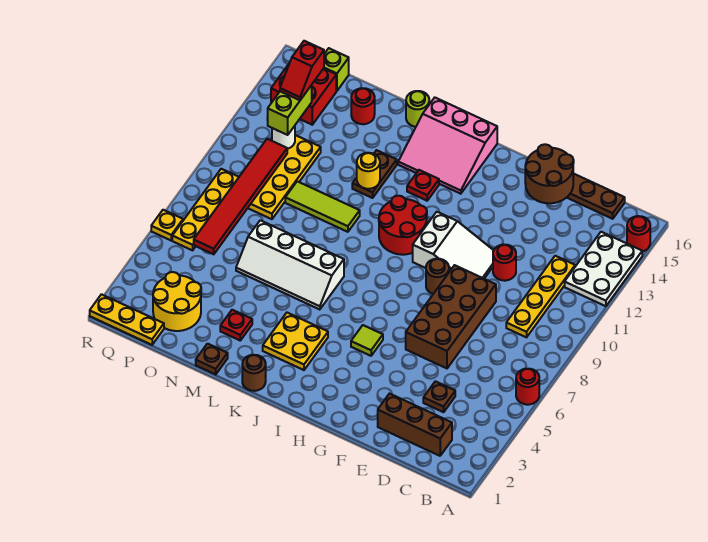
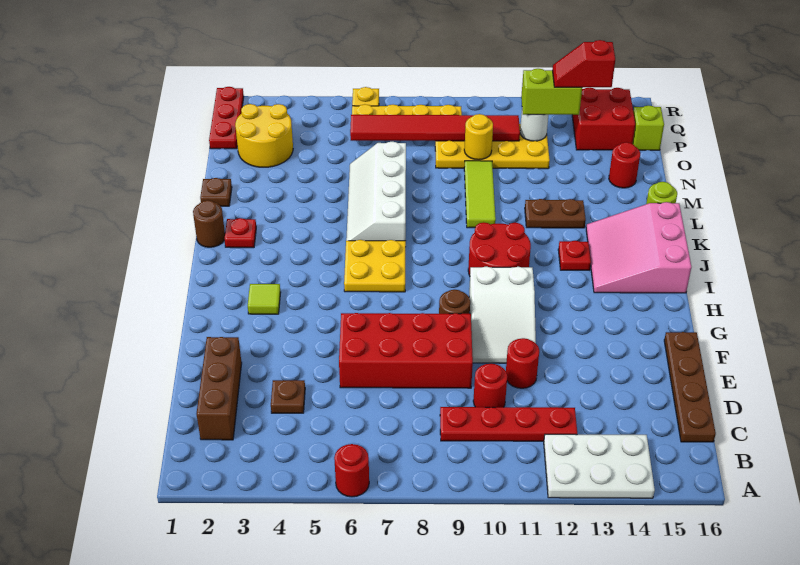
red 1x1 round brick [627,216,650,252] -> red 1x1 round brick moved to [473,364,507,407]
yellow 1x4 plate [506,256,575,337] -> red 1x4 plate [440,407,577,441]
brown 2x4 brick [406,265,496,368] -> red 2x4 brick [339,313,473,388]
brown 2x2 round brick [525,144,574,203] -> none
lime 1x1 tile [351,325,383,356] -> lime 1x1 tile moved to [248,284,281,314]
yellow 2x2 plate [263,313,328,370] -> yellow 2x2 plate moved to [344,240,406,292]
yellow 1x1 round brick [357,153,380,189] -> yellow 1x1 round brick moved to [464,114,493,160]
red 1x1 plate [220,310,252,340] -> red 1x1 plate moved to [224,218,256,248]
yellow 1x3 plate [90,294,164,345] -> red 1x3 plate [209,87,244,149]

